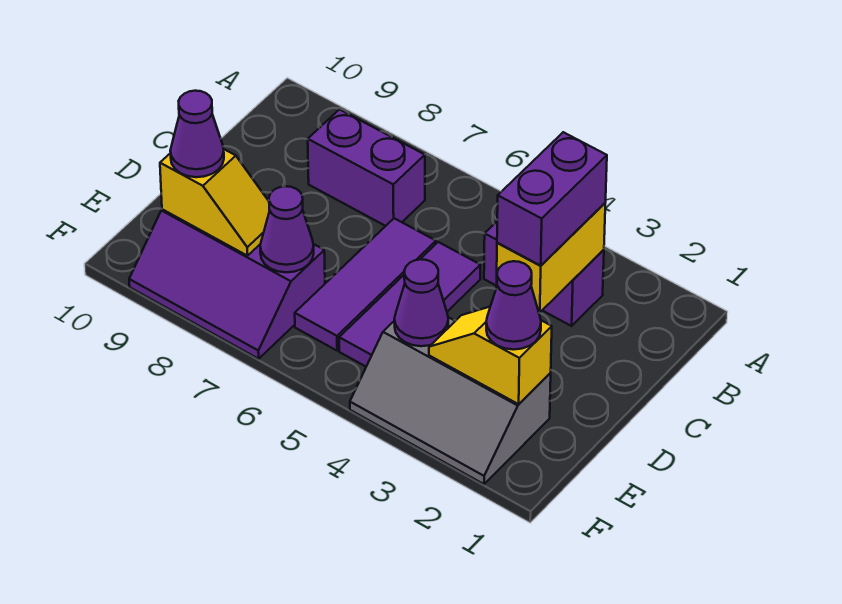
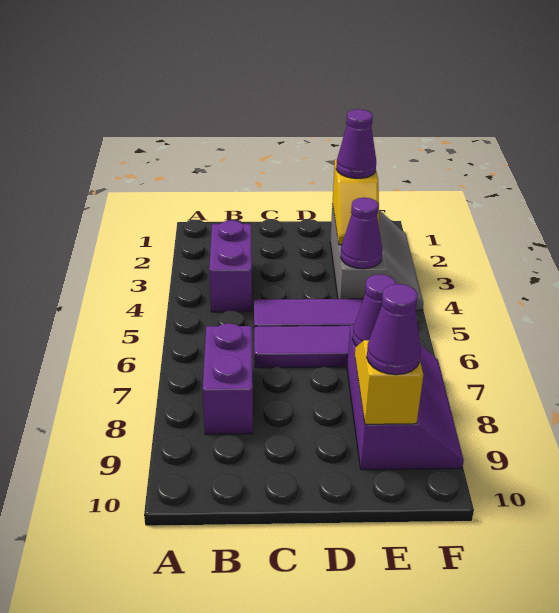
yellow 1x2 brick [496,203,605,312] -> none
purple 1x2 brick [497,132,607,266] -> none

